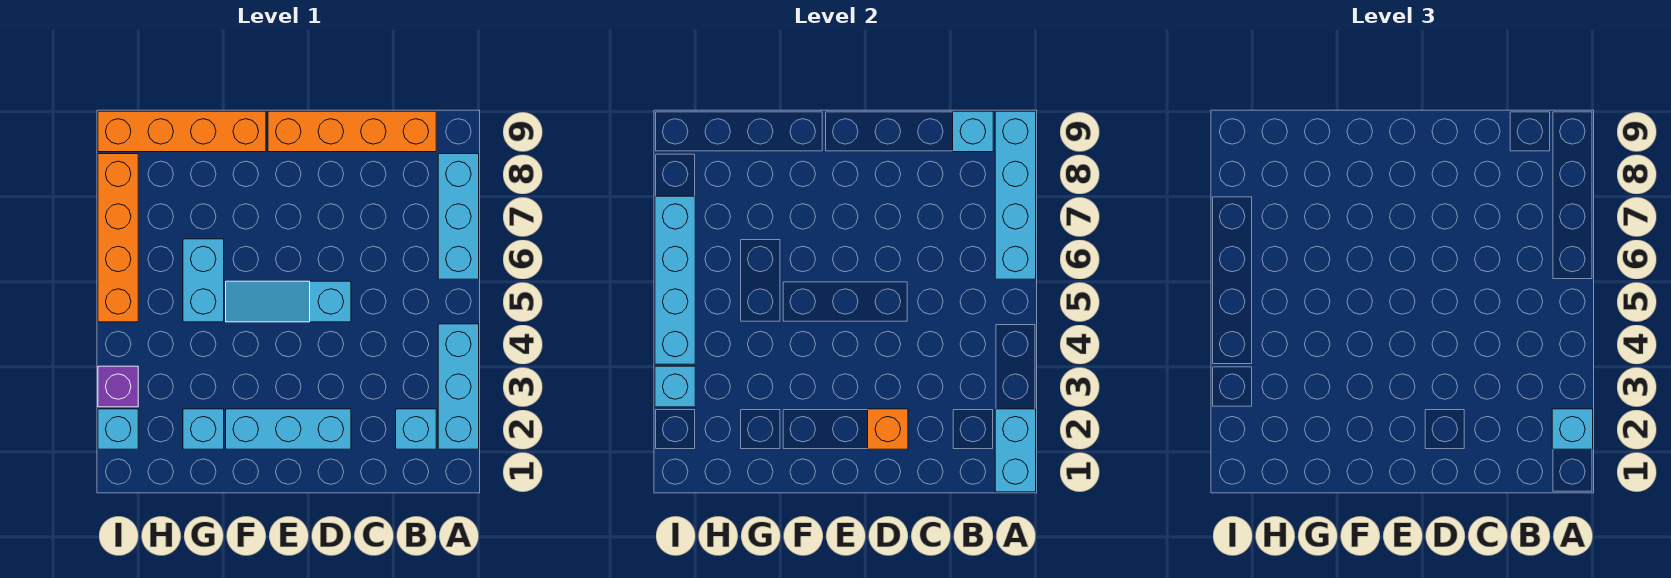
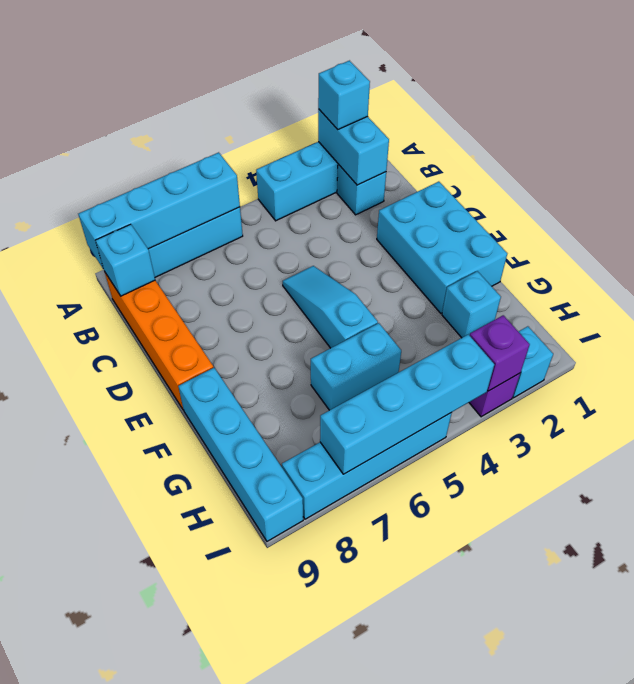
cyan 1x2 brick [995,409,1036,492] -> cyan 1x2 brick turned to [318,109,389,185]
cyan 1x3 brick [226,409,351,449] -> cyan 2x3 brick [377,182,507,313]
orange 1x1 brick [868,409,908,449] -> none
cyan 1x3 slope [226,281,351,322] -> cyan 1x3 slope turned to [283,266,378,348]
orange 1x4 brick [98,111,266,152] -> cyan 1x4 brick [178,368,303,541]
cyan 1x1 brick [655,366,695,407] -> purple 1x1 brick [470,315,530,391]
orange 1x4 brick [98,154,138,322] -> cyan 1x4 brick [282,413,452,519]

